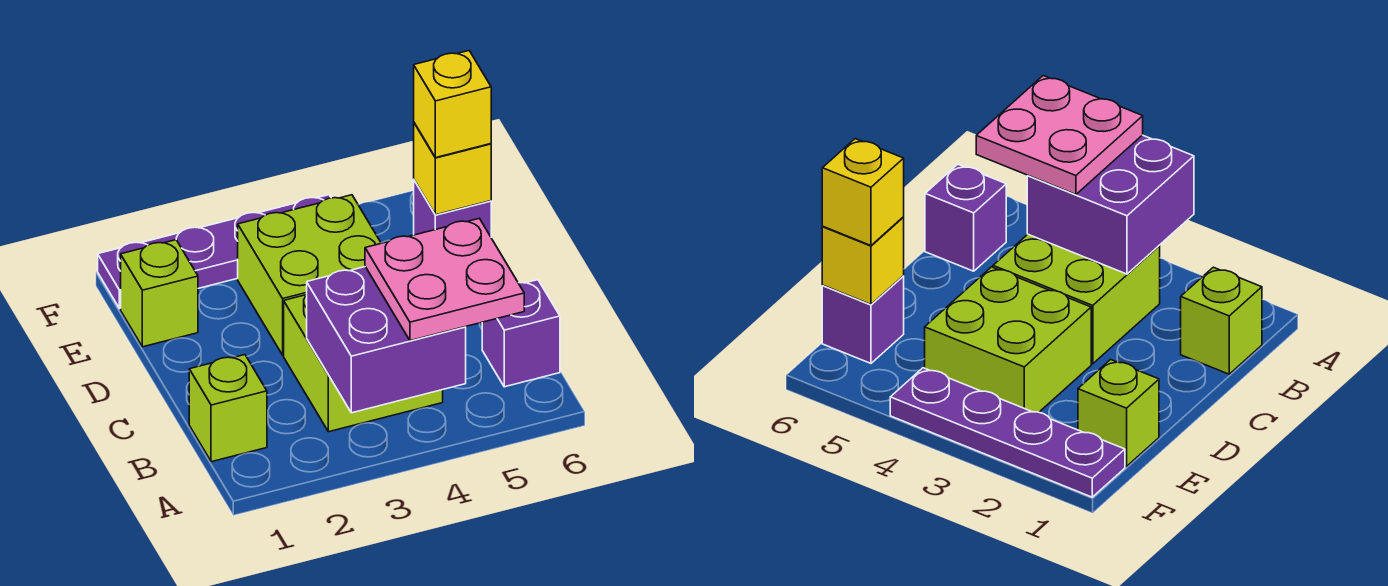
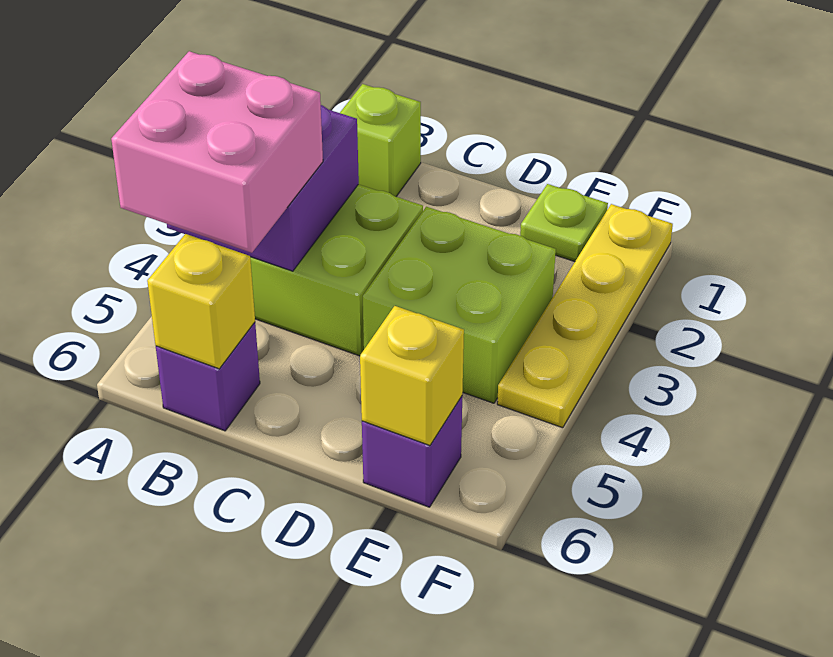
pink 2x2 plate [365,218,524,341] -> pink 2x2 brick [111,51,323,253]
lime 1x1 brick [121,240,198,347] -> lime 1x1 plate [520,184,608,262]
yellow 1x1 brick [414,51,491,158] -> yellow 1x1 brick moved to [147,234,255,369]
purple 1x4 plate [98,195,331,309] -> yellow 1x4 plate [497,204,673,428]

